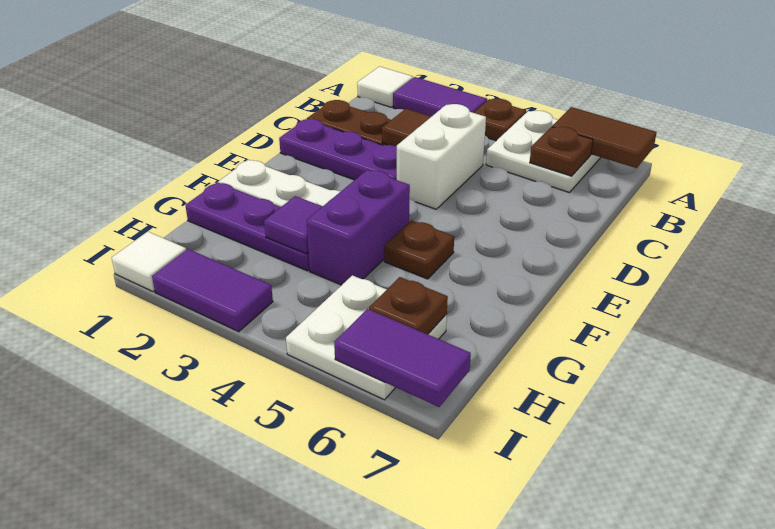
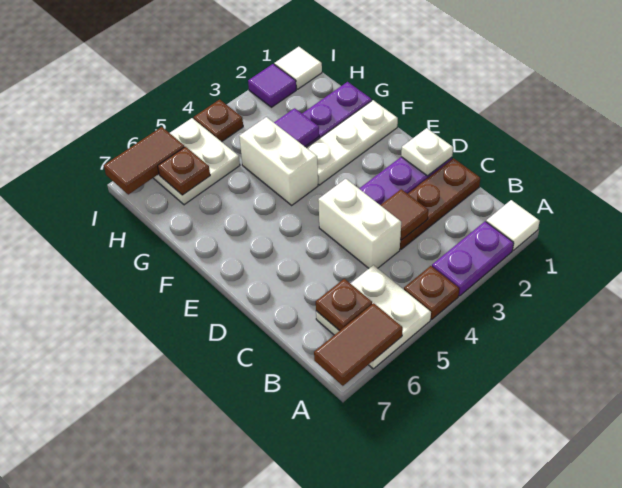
purple 1x2 tile [393,77,487,117] -> purple 1x2 plate [432,221,514,296]
none -> white 1x1 plate [401,128,453,176]
purple 1x2 brick [307,170,410,285] -> white 1x2 brick [239,117,318,205]
brown 1x1 plate [384,220,454,279] -> brown 1x1 plate moved to [193,99,243,142]
purple 1x2 tile [152,249,273,332] -> purple 1x1 tile [248,64,296,107]
purple 1x2 tile [334,309,471,407] -> brown 1x2 tile [104,127,185,195]

